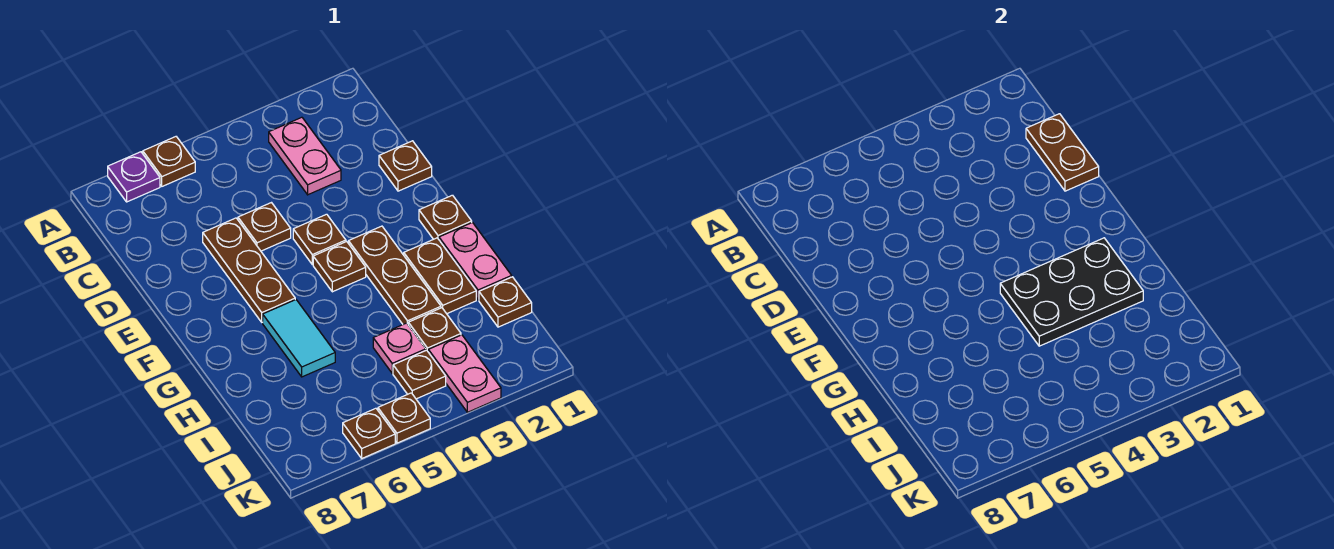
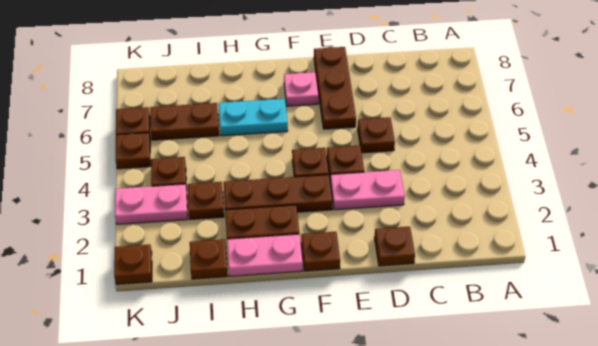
brown 1x1 plate [143,137,195,186] -> brown 1x1 plate moved to [114,244,152,284]
purple 1x1 plate [108,152,160,202] -> none
pink 1x2 plate [269,117,341,195] -> pink 1x2 plate moved to [330,170,405,210]
brown 1x2 plate [1026,114,1099,191] -> brown 1x2 plate moved to [150,103,219,140]
brown 1x3 plate [203,218,295,322] -> brown 1x3 plate turned to [314,47,356,129]
black 2x3 plate [1000,238,1143,346] -> none
cyan 1x2 tile [263,300,335,377] -> cyan 1x2 plate [219,99,288,136]
pink 1x1 plate [373,323,426,373] -> pink 1x1 plate moved to [284,72,319,106]

